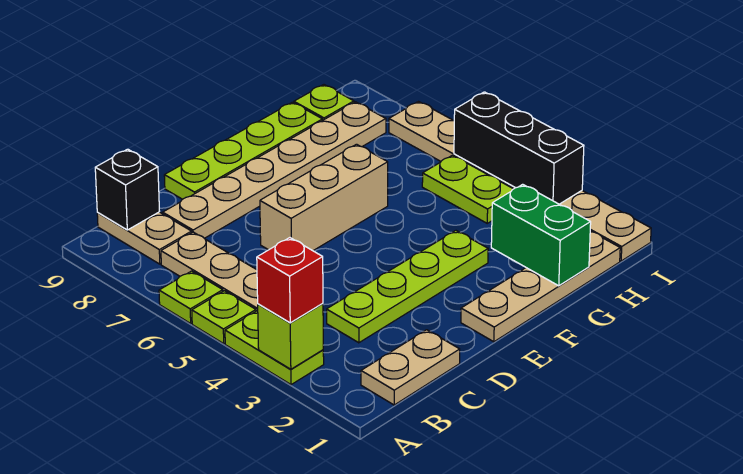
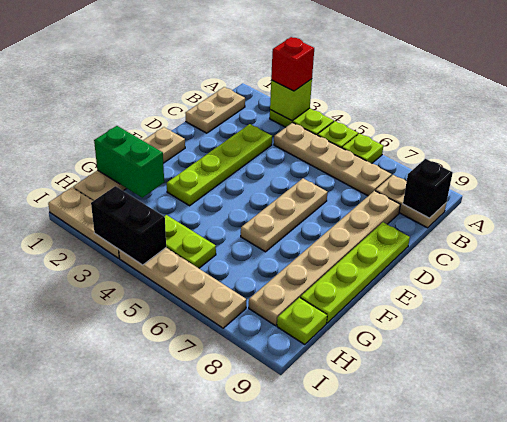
tan 1x3 brick [260,144,388,251] -> tan 1x3 plate [241,178,327,252]
black 1x3 brick [454,92,584,204] -> black 1x2 brick [91,186,166,265]

